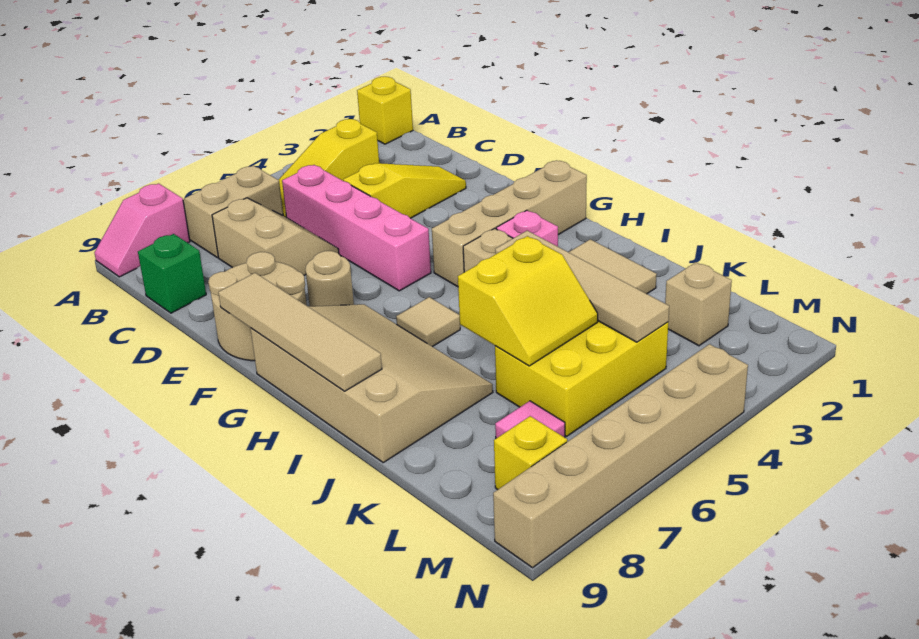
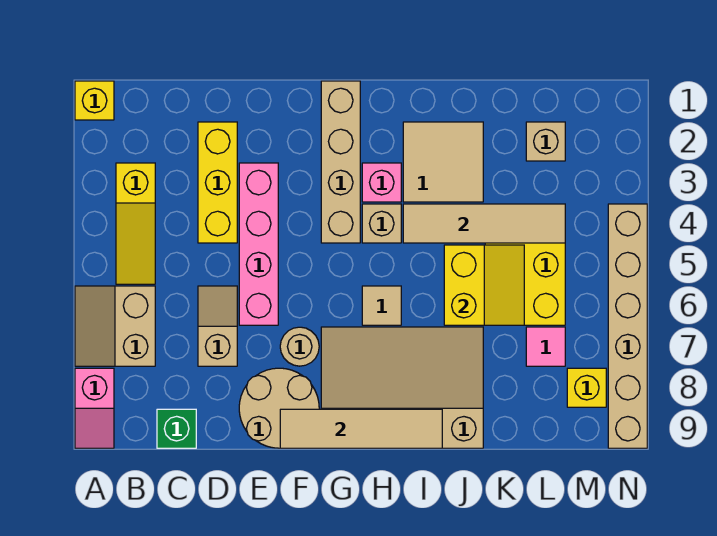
pink 1x4 brick [282,165,431,291] -> pink 1x4 brick turned to [239,163,278,325]
tan 2x2 slope [212,198,339,275] -> tan 1x2 slope [198,286,237,366]
yellow 1x3 slope [343,163,466,218] -> yellow 1x3 brick [198,122,237,243]

